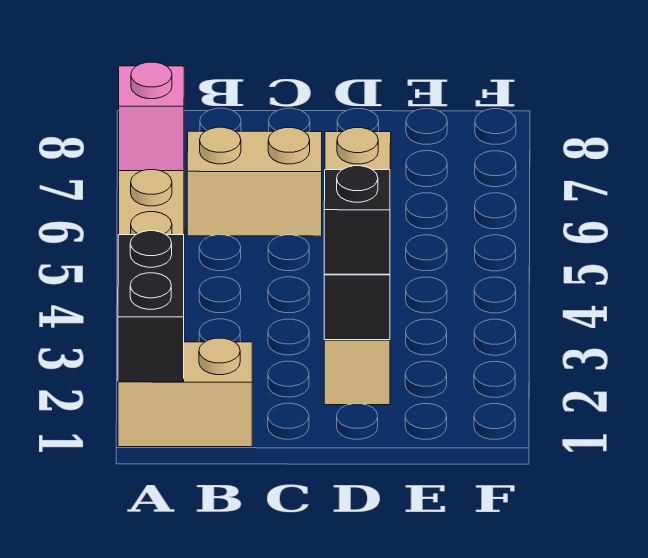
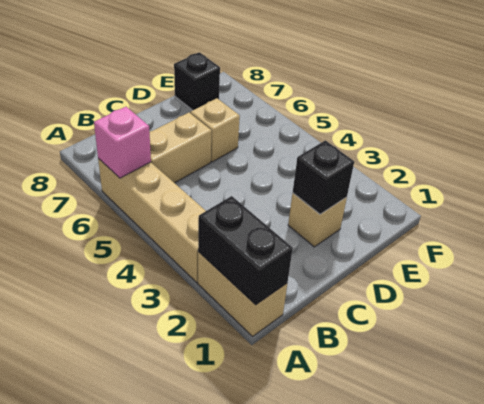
tan 1x2 brick [118,338,252,447] -> tan 1x2 brick turned to [198,252,287,336]
black 1x1 brick [324,166,390,274] -> black 1x1 brick moved to [174,52,220,110]

